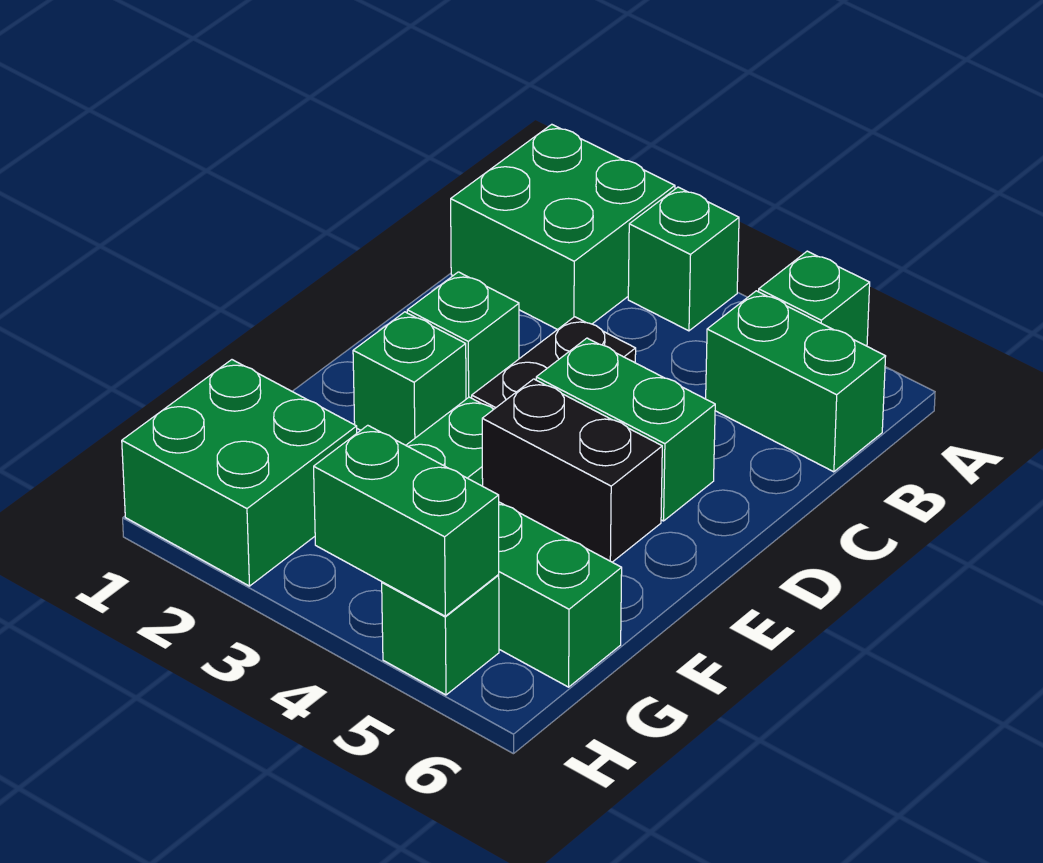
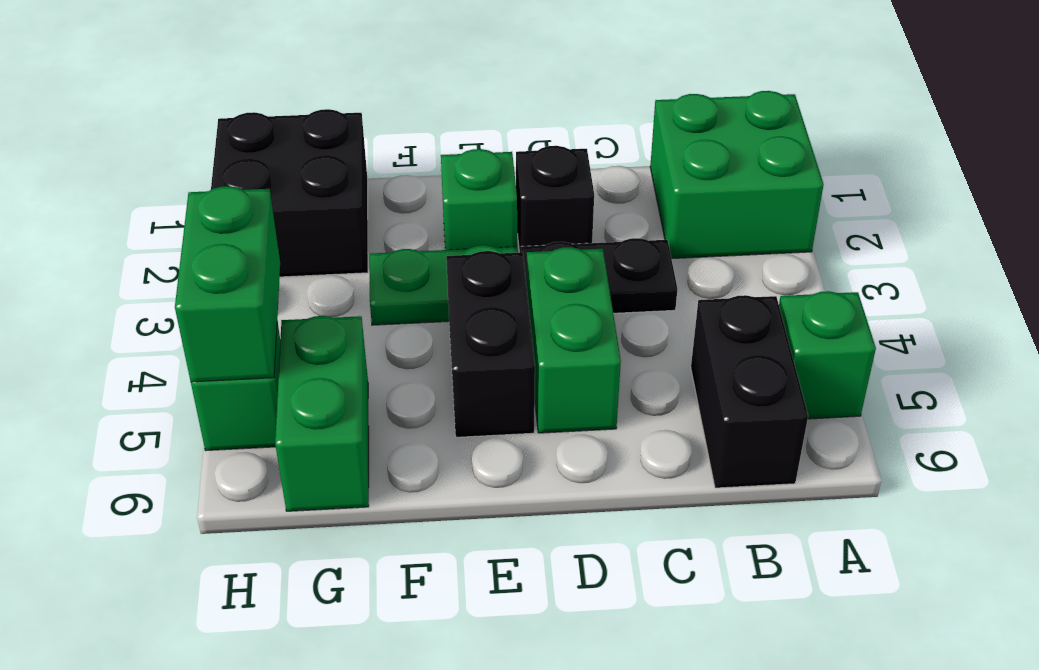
green 1x1 brick [628,187,739,331] -> none
green 1x2 brick [706,291,886,472] -> black 1x2 brick [691,295,808,488]
green 1x1 brick [407,272,519,399] -> black 1x1 brick [516,146,594,252]
green 2x2 brick [122,360,357,586] -> black 2x2 brick [211,109,368,277]

